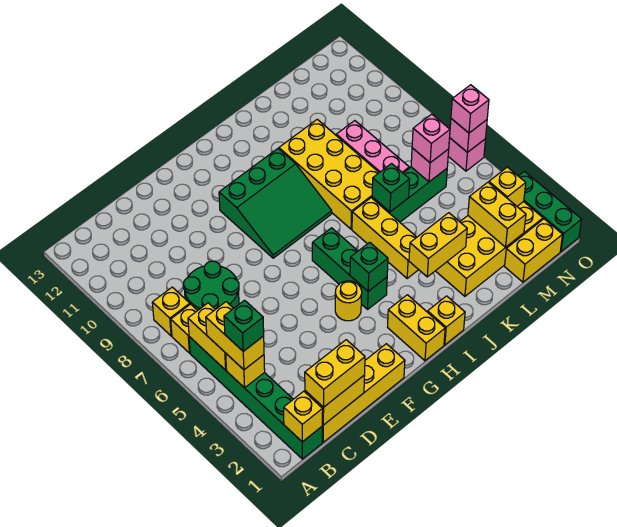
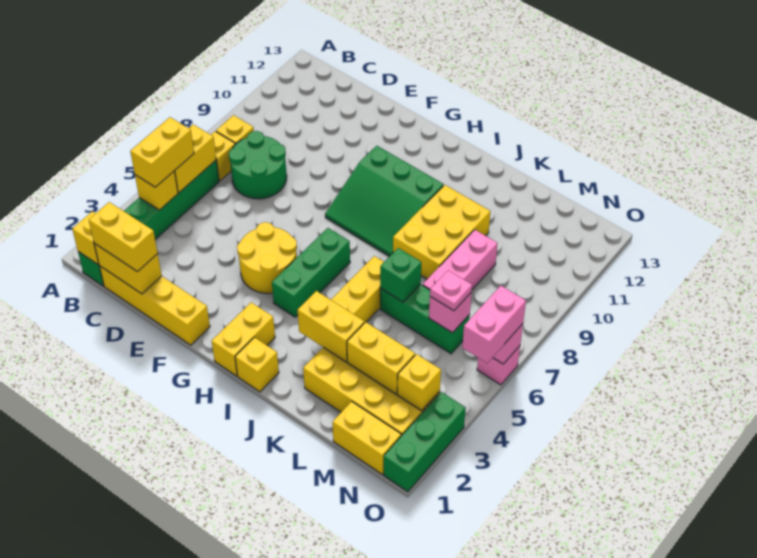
green 1x1 brick [224,300,264,351] -> none
yellow 1x1 round brick [335,281,362,321] -> yellow 2x2 round brick [237,222,297,293]
green 1x1 brick [350,242,388,291] -> none
yellow 2x4 brick [279,119,379,229] -> yellow 2x3 brick [393,185,490,279]
yellow 1x2 brick [468,182,526,247] -> yellow 1x2 brick turned to [347,322,415,394]
pink 1x1 brick [412,114,450,163] -> pink 1x1 plate [430,270,472,311]
pink 1x1 brick [451,85,489,133] -> pink 1x2 brick [462,286,526,363]

